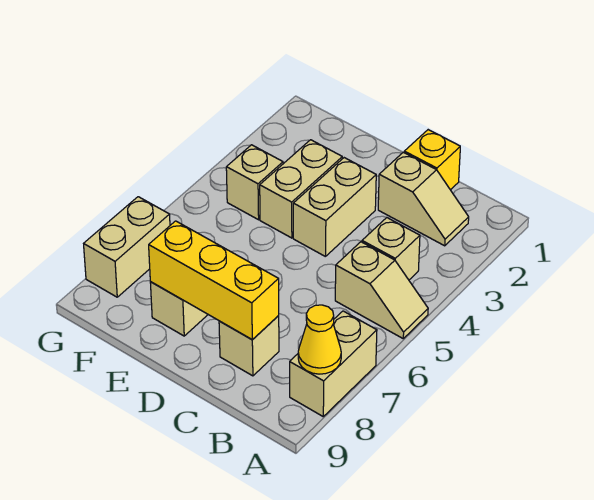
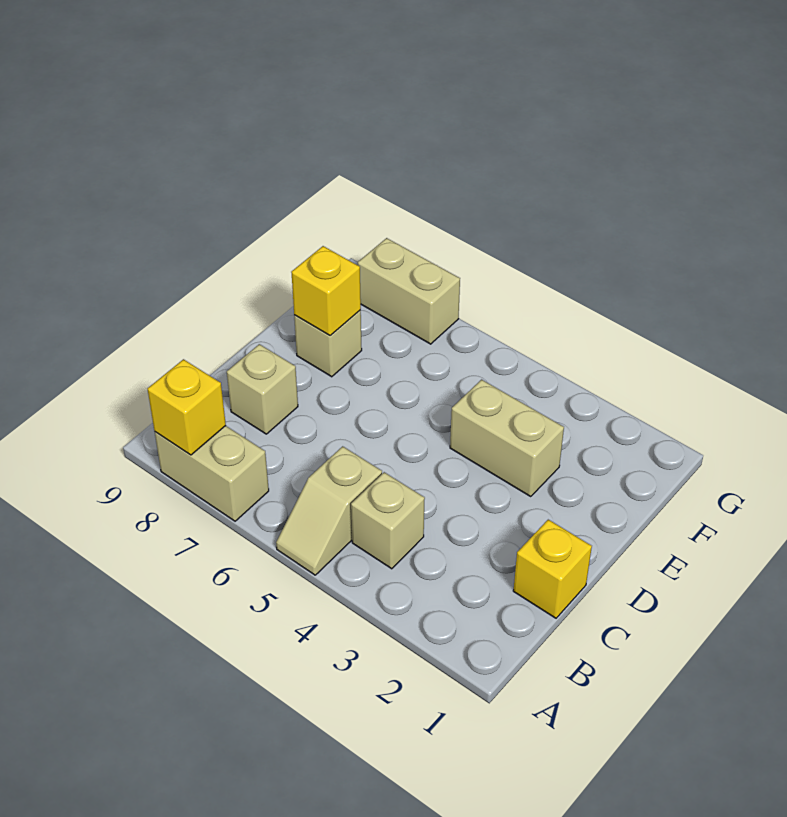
yellow 1x1 cone [298,305,341,374] -> yellow 1x1 brick [148,359,226,455]
tan 1x2 slope [378,152,469,246] -> none
yellow 1x3 brick [149,221,279,340] -> yellow 1x1 brick [291,246,361,336]
tan 1x2 brick [293,158,376,257] -> none
tan 1x1 brick [226,145,283,220] -> none

